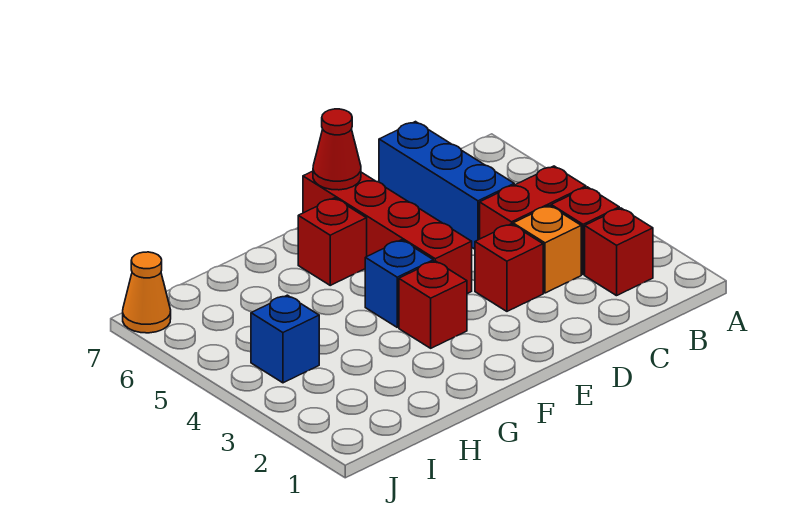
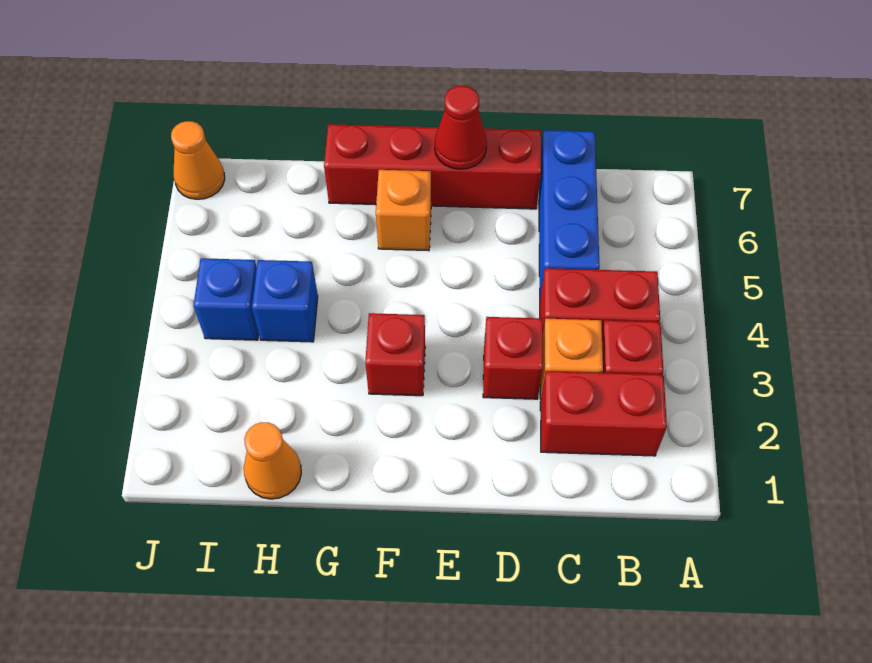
red 1x1 brick [585,208,653,296] -> red 1x2 brick [540,371,667,456]
red 1x4 brick [303,171,472,294] -> red 1x4 brick turned to [324,124,541,209]
blue 1x1 brick [365,240,433,327] -> blue 1x1 brick moved to [252,260,318,342]
red 1x1 brick [298,198,367,285] -> orange 1x1 brick [376,170,431,251]
none -> orange 1x1 cone [244,422,301,499]

